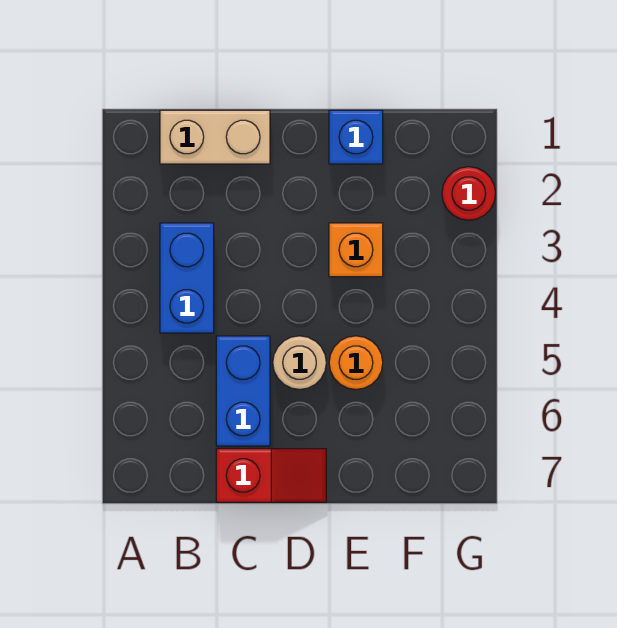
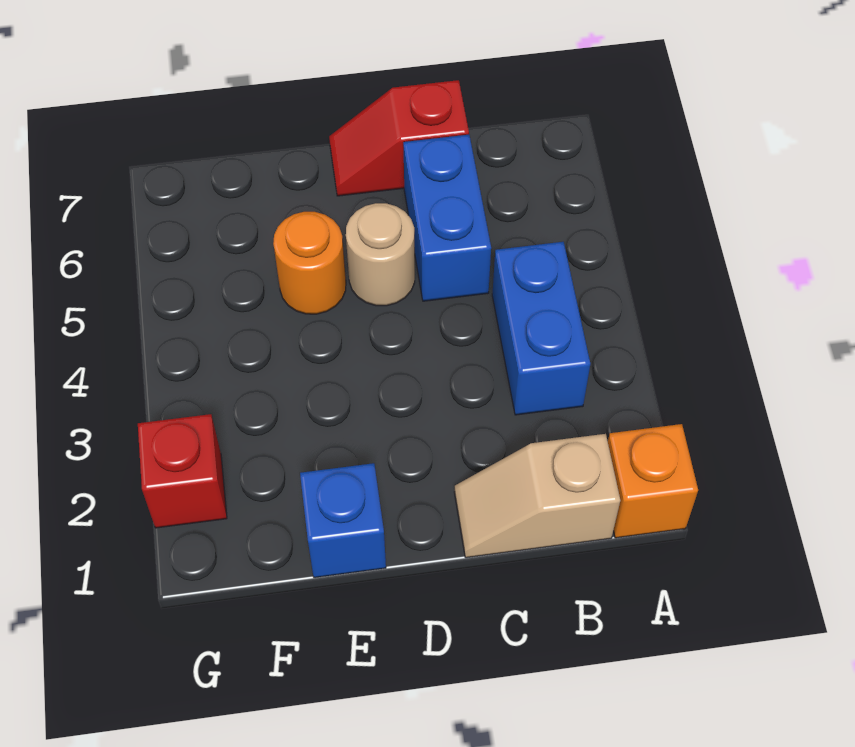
tan 1x2 brick [160,110,270,164] -> tan 1x2 slope [454,434,620,558]
orange 1x1 brick [329,223,383,277] -> orange 1x1 brick moved to [608,424,698,538]
red 1x1 round brick [442,167,496,220] -> red 1x1 brick [138,414,227,528]

